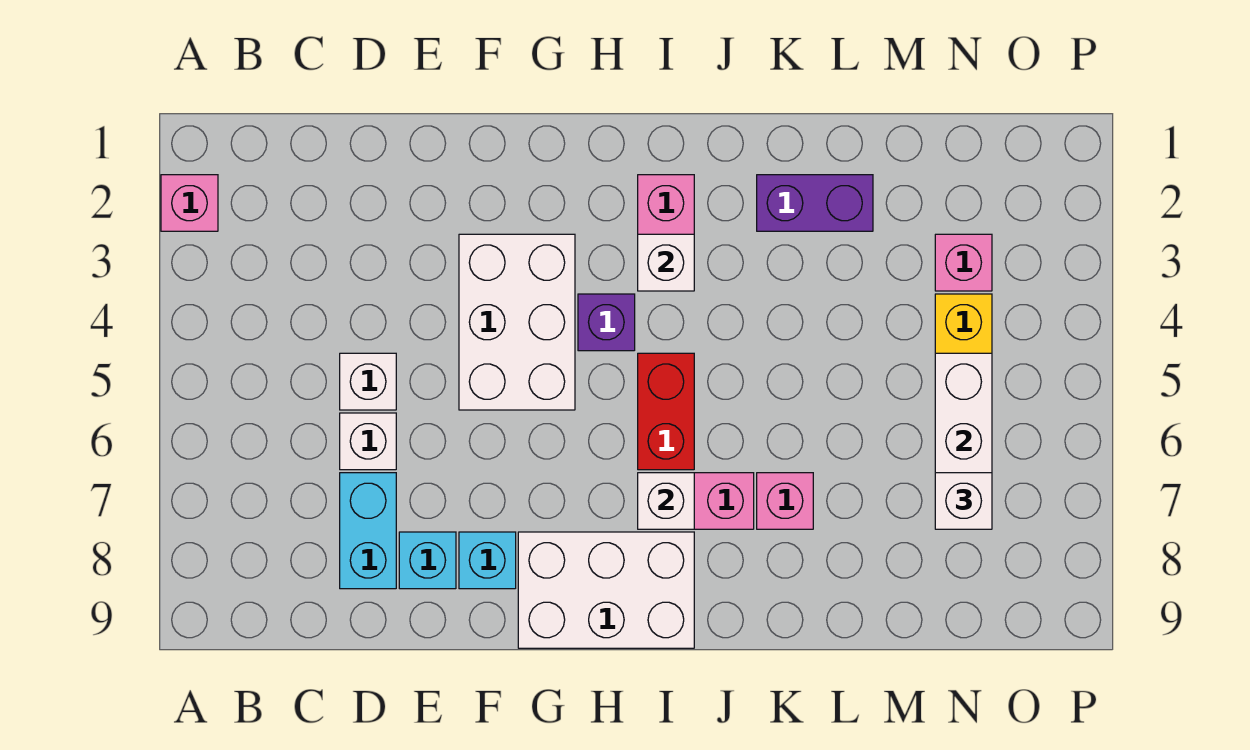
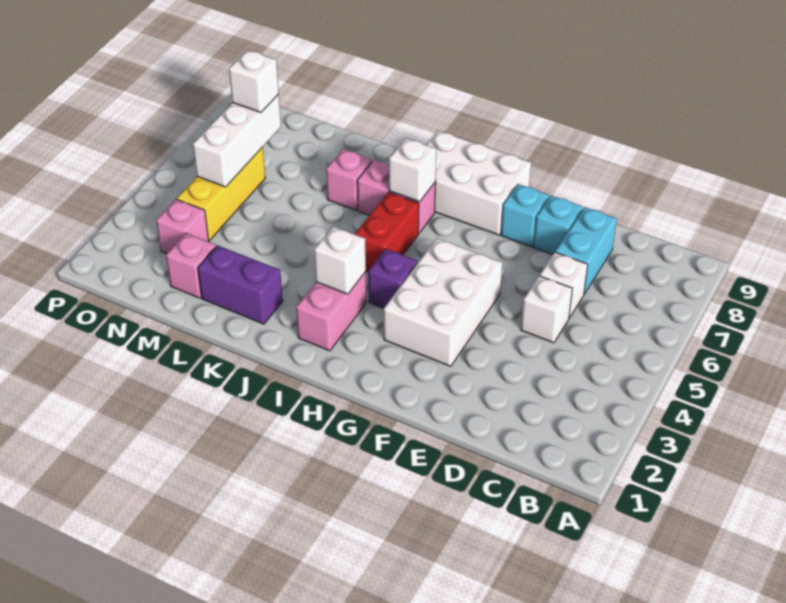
pink 1x1 brick [161,175,218,231] -> pink 1x1 brick moved to [166,233,216,298]

